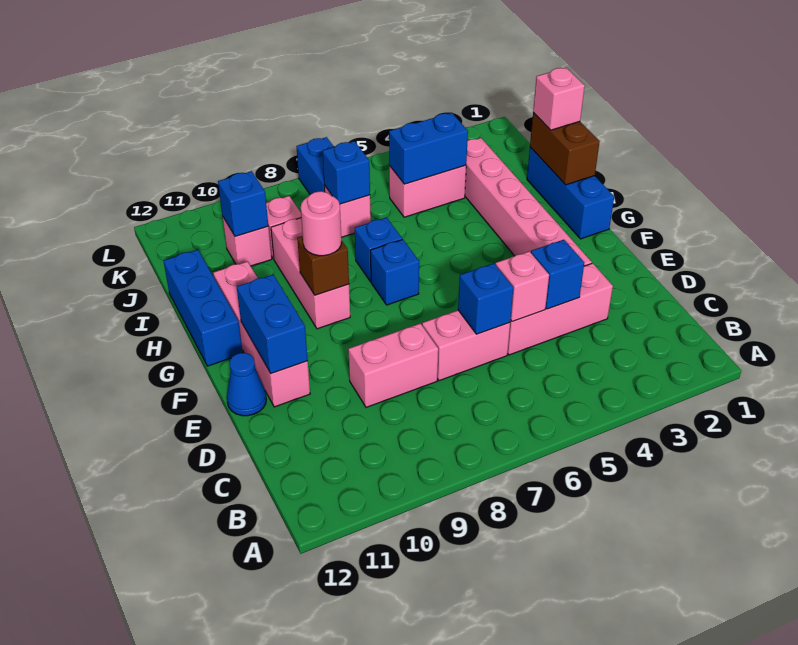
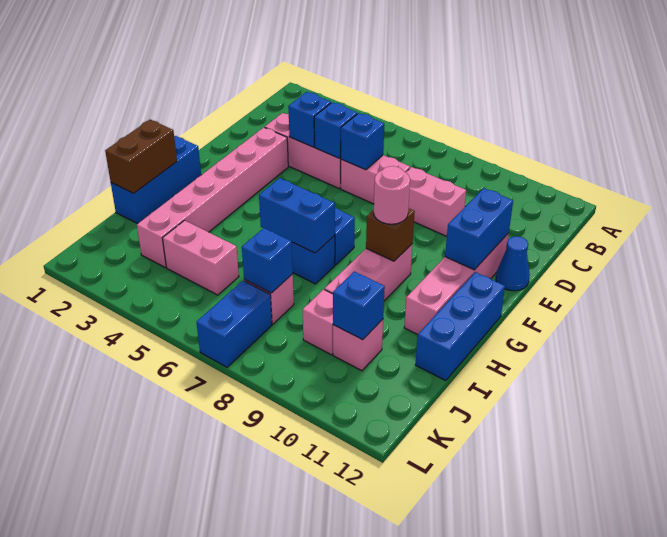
pink 1x1 brick [496,251,549,322] -> blue 1x1 brick [314,102,357,158]
pink 1x1 brick [533,68,585,130] -> none
blue 1x2 brick [389,113,468,184] -> blue 1x2 brick moved to [259,178,335,253]

